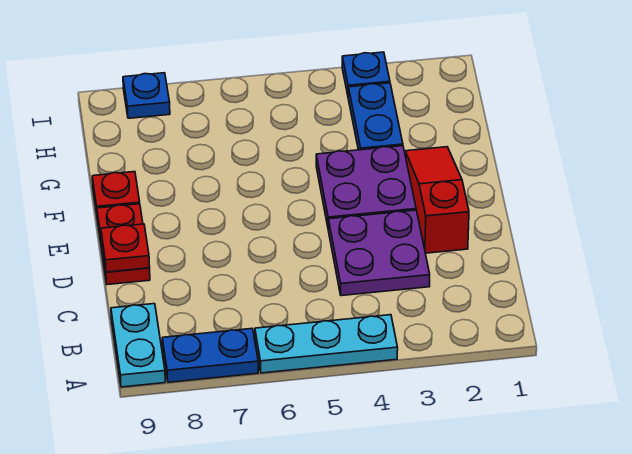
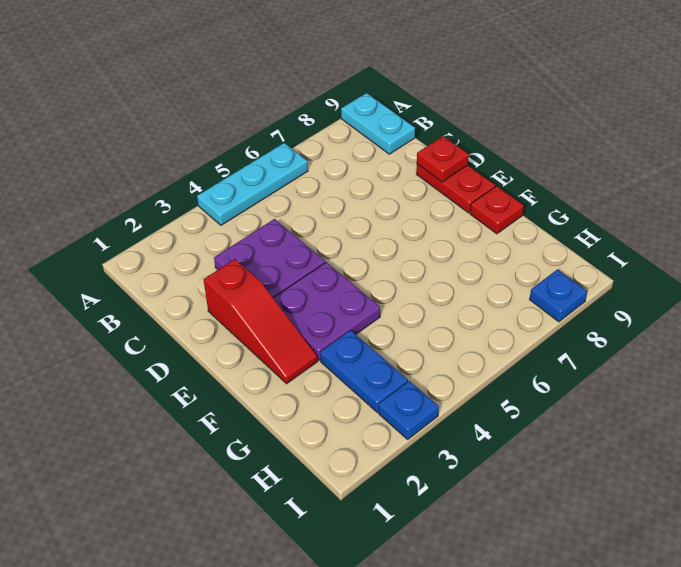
blue 1x2 plate [162,329,258,382] -> none

